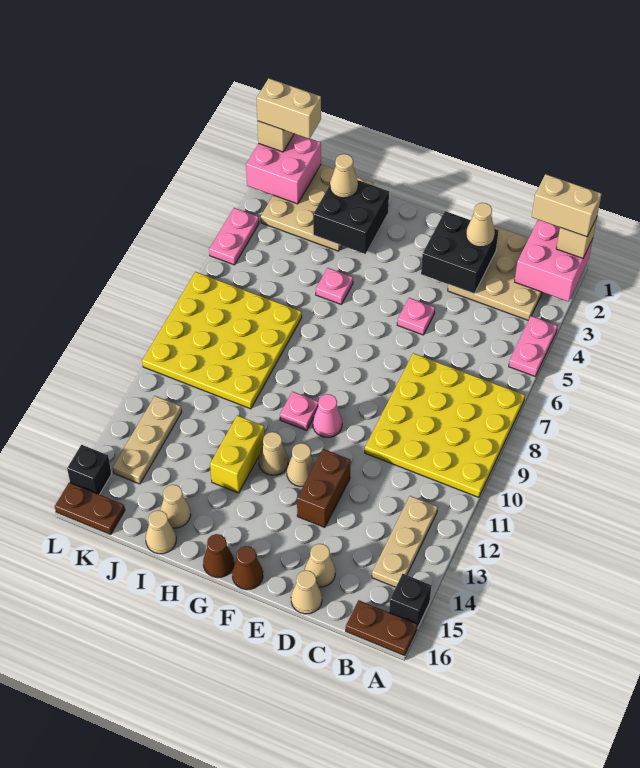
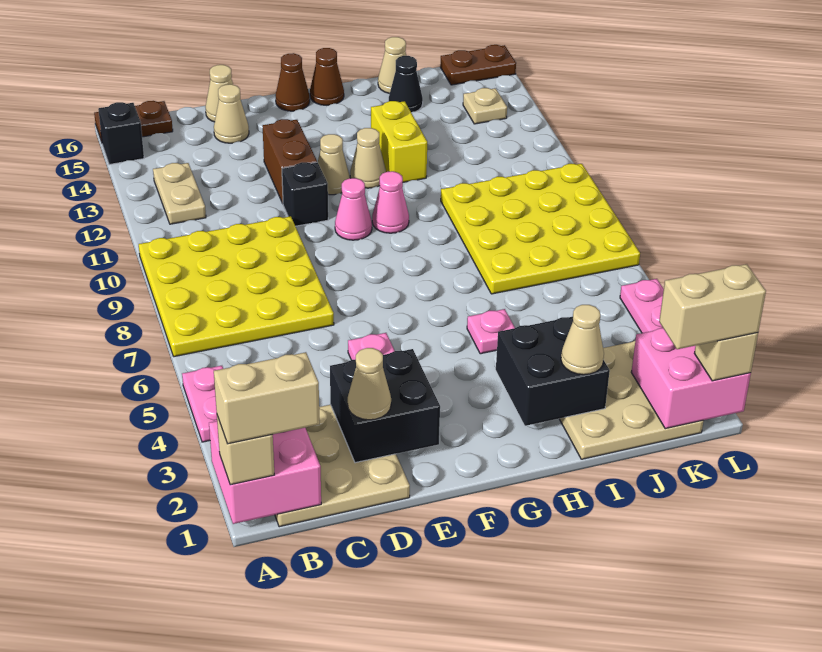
tan 1x3 plate [372,496,438,587] -> tan 1x2 plate [153,163,206,224]
pink 1x1 plate [280,392,319,430] -> pink 1x1 cone [372,171,409,233]
tan 1x1 cone [160,485,191,528] -> black 1x1 cone [389,56,423,112]
tan 1x3 plate [113,396,182,484] -> tan 1x1 plate [463,88,507,124]
black 1x1 brick [67,445,111,494] -> black 1x1 brick moved to [282,162,328,226]

